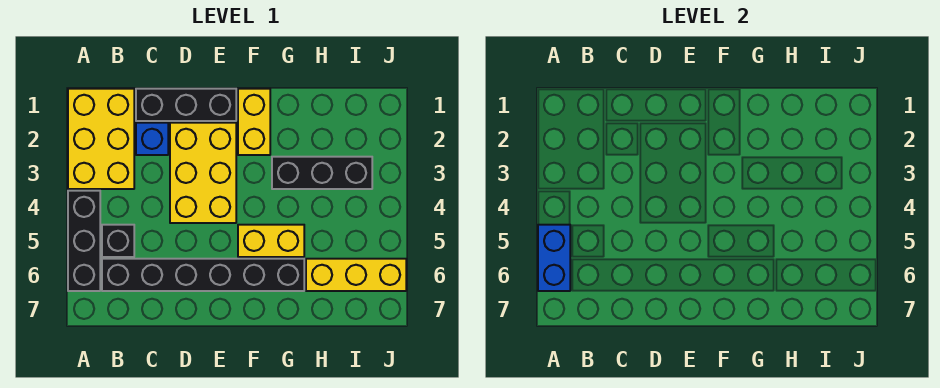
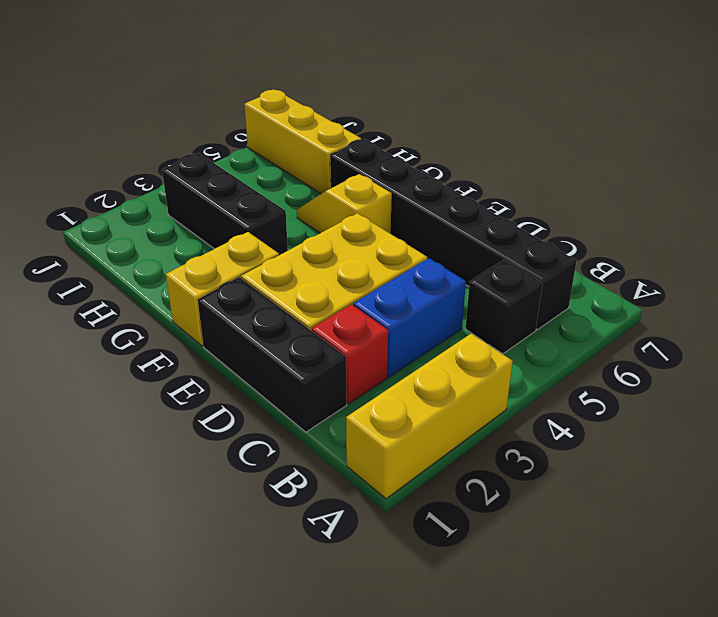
yellow 2x3 brick [68,89,134,189] -> yellow 1x3 brick [346,333,513,499]
black 1x3 brick [68,191,100,291] -> none
blue 1x2 brick [538,225,570,291] -> blue 1x2 brick moved to [353,258,466,377]
blue 1x1 brick [136,123,168,155] -> red 1x1 brick [312,304,388,404]
yellow 1x2 brick [238,225,304,257] -> yellow 1x2 slope [297,174,392,234]

